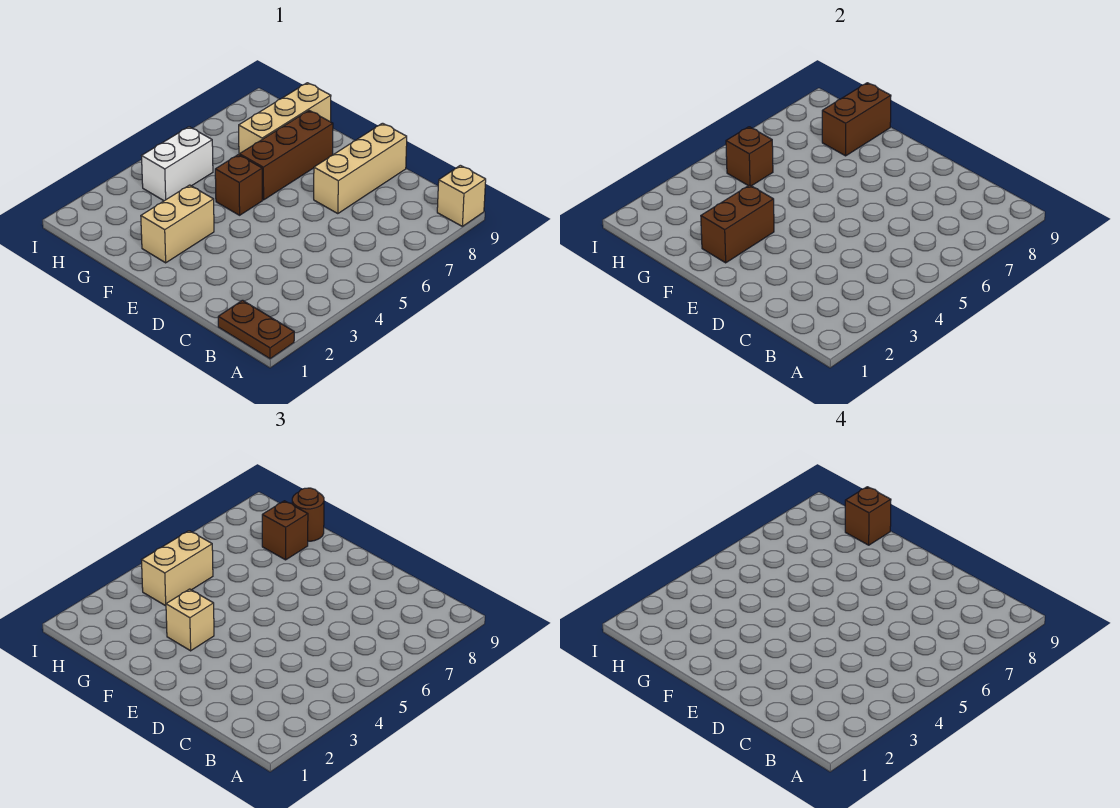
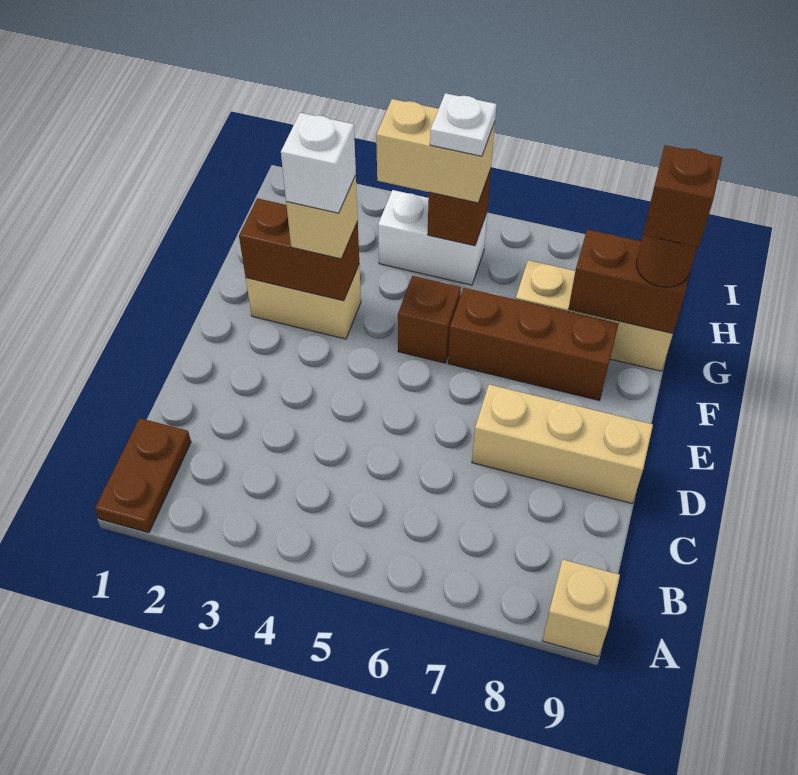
none -> white 1x1 brick [281,113,356,213]
brown 1x1 brick [262,501,308,560] -> none
none -> white 1x1 plate [430,93,496,156]

